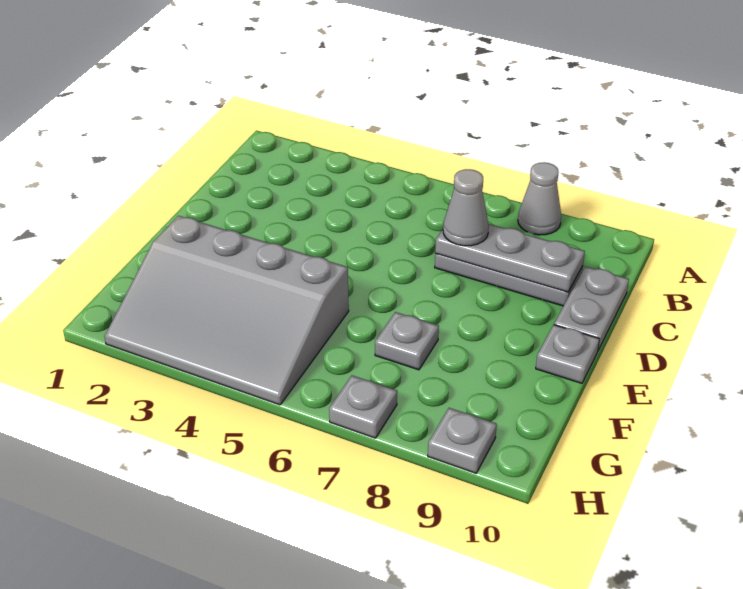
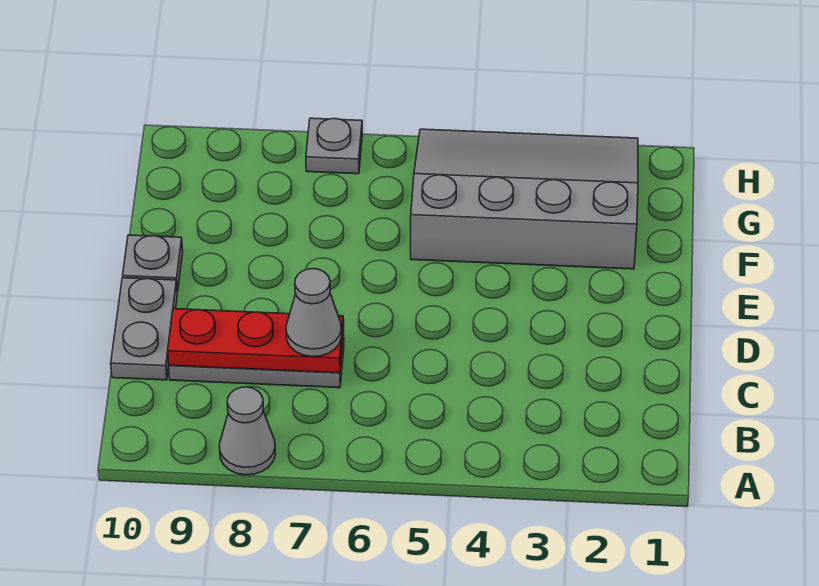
grey 1x3 plate [435,224,585,292] -> red 1x3 plate [168,309,344,373]
grey 1x1 plate [375,312,439,370] -> none
grey 1x1 plate [428,408,497,473] -> none

